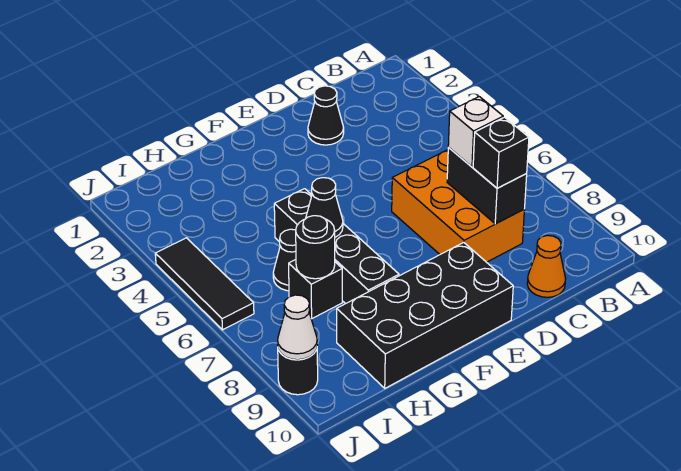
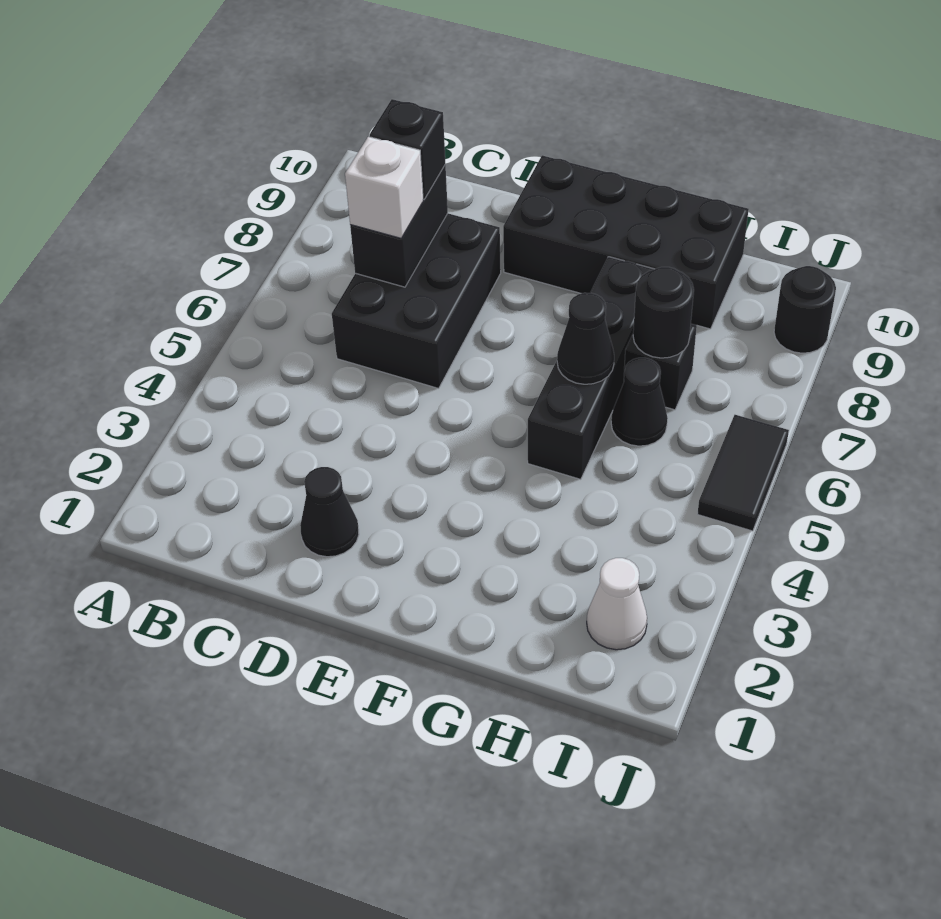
orange 2x3 brick [392,150,525,262] -> black 2x3 brick [332,213,501,388]
orange 1x1 cone [527,236,566,297] -> none
black 1x3 tile [155,238,254,330] -> black 1x2 tile [698,415,789,531]
white 1x1 cone [278,295,317,360] -> white 1x1 cone moved to [587,558,647,650]

